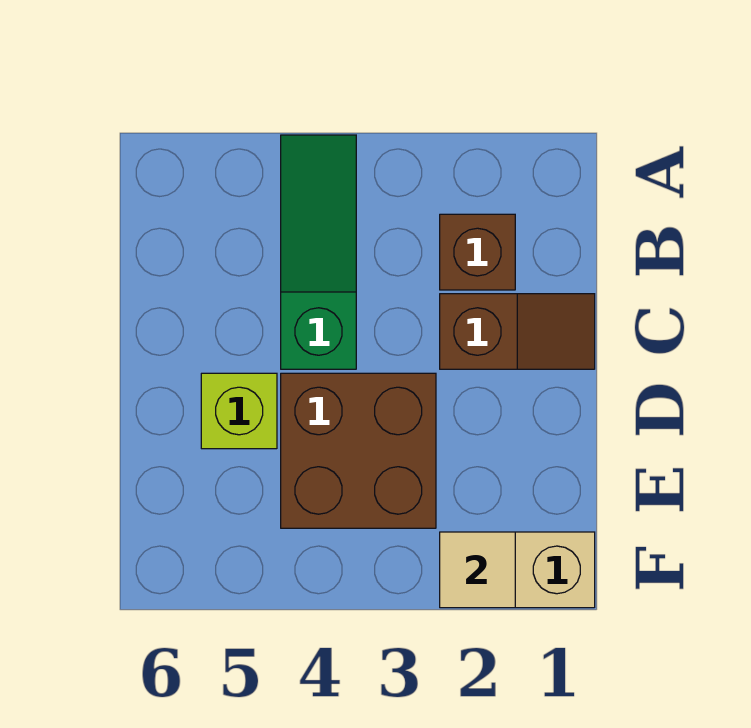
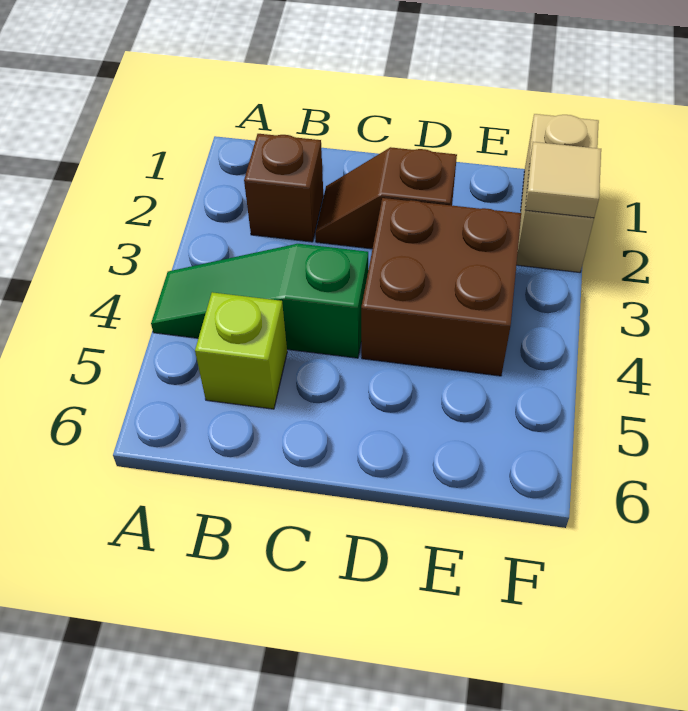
brown 1x2 slope [440,294,595,369] -> brown 1x2 slope turned to [315,147,457,249]
lime 1x1 brick [201,373,277,449] -> lime 1x1 brick moved to [195,292,287,409]

